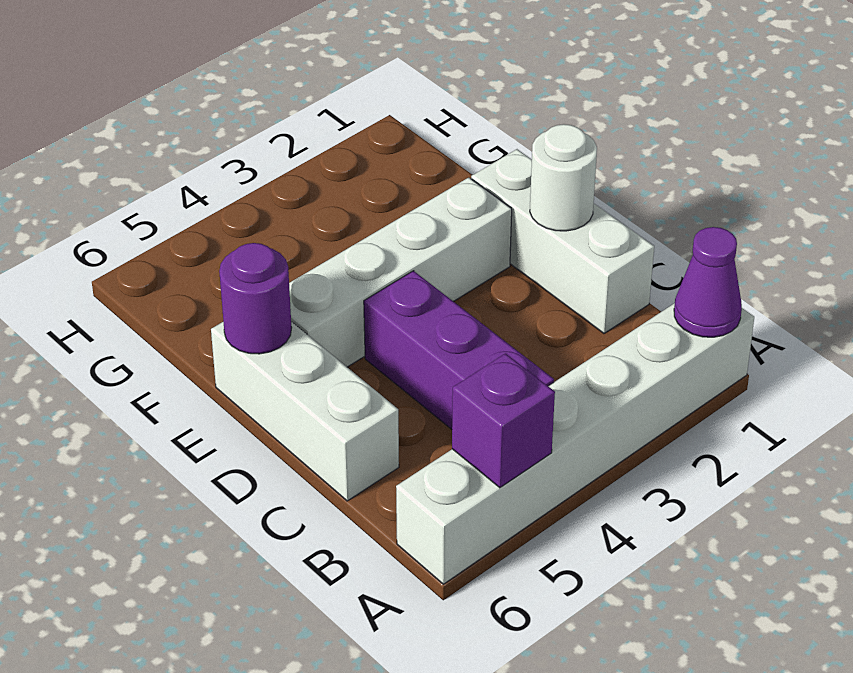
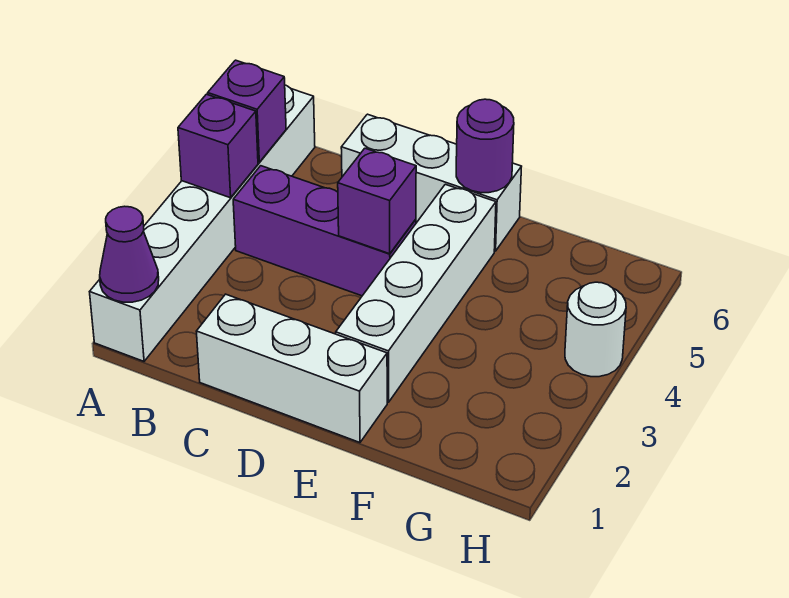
none -> purple 1x1 brick [178,94,258,198]
white 1x1 round brick [530,124,597,231] -> white 1x1 round brick moved to [565,282,626,377]
none -> purple 1x1 brick [338,148,416,254]

